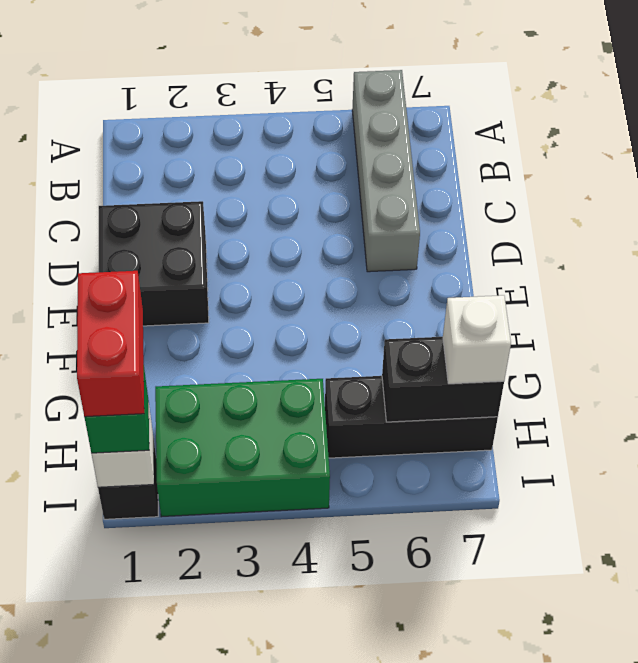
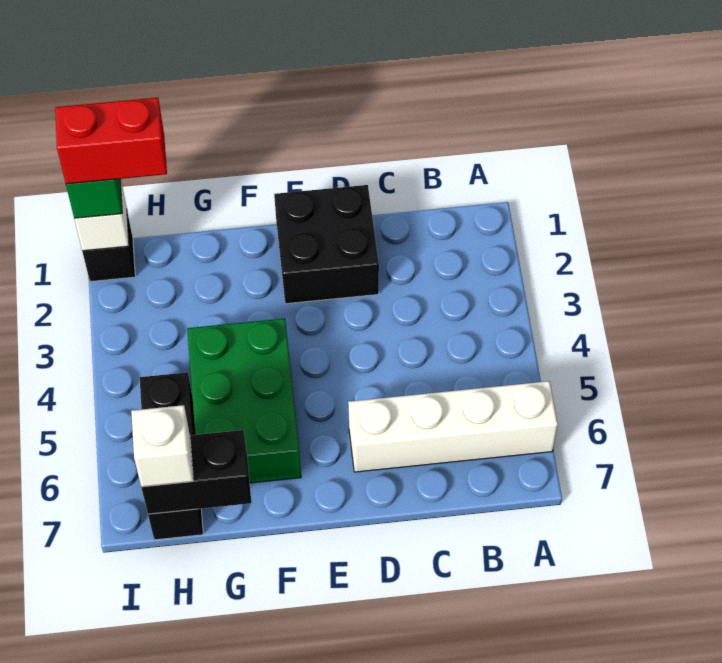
grey 1x4 brick [352,70,420,272] -> white 1x4 brick [348,381,558,472]
green 2x3 brick [155,379,330,517] -> green 2x3 brick moved to [187,318,301,483]
black 1x2 brick [382,337,504,422] -> black 1x2 brick turned to [141,430,251,514]

